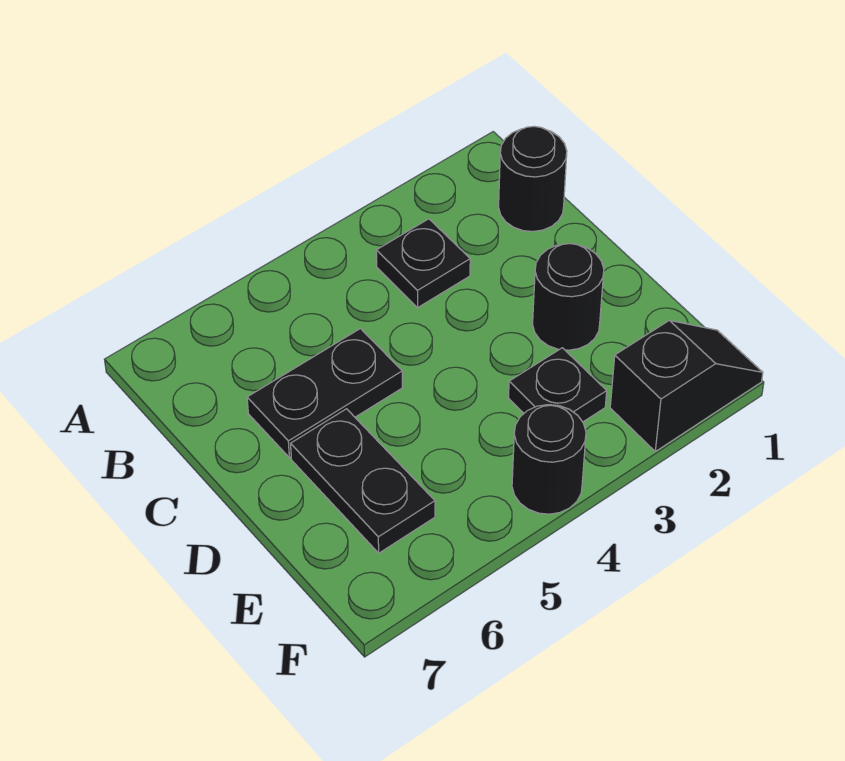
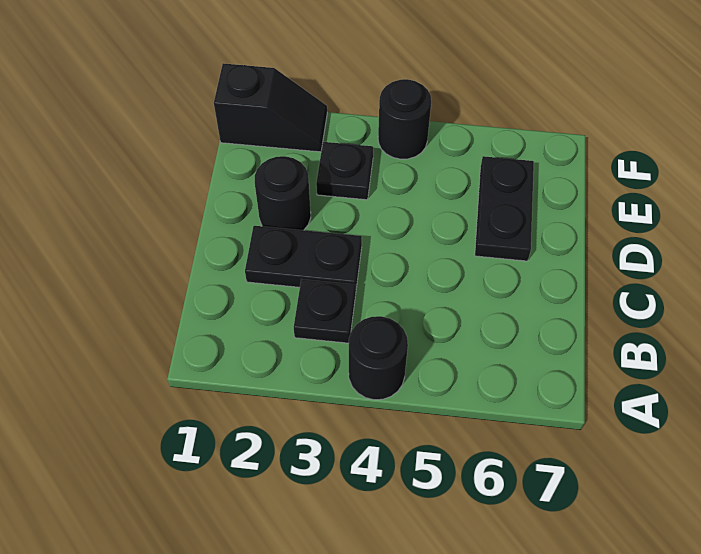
black 1x1 round brick [499,126,567,232] -> black 1x1 round brick moved to [349,316,408,400]
black 1x2 plate [247,329,402,458] -> black 1x2 plate moved to [245,226,362,287]
black 1x2 slope [610,320,763,451] -> black 1x2 slope turned to [214,63,327,152]

